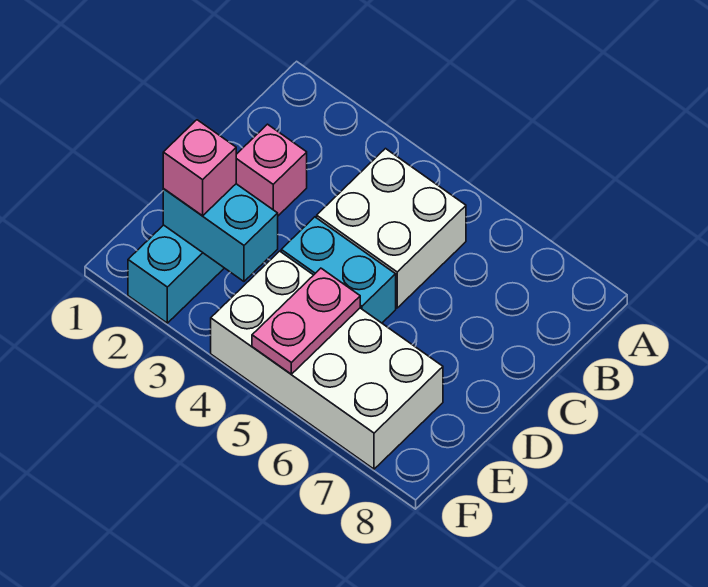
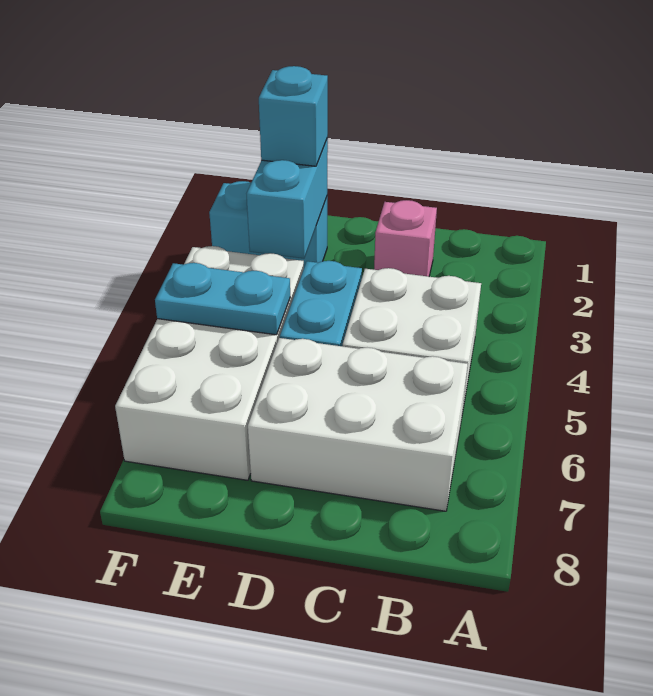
none -> white 2x3 brick [248,338,468,511]
pink 1x1 brick [163,120,236,216] -> cyan 1x1 brick [259,66,328,166]
pink 1x2 plate [252,268,360,374] -> cyan 1x2 plate [155,263,290,335]

